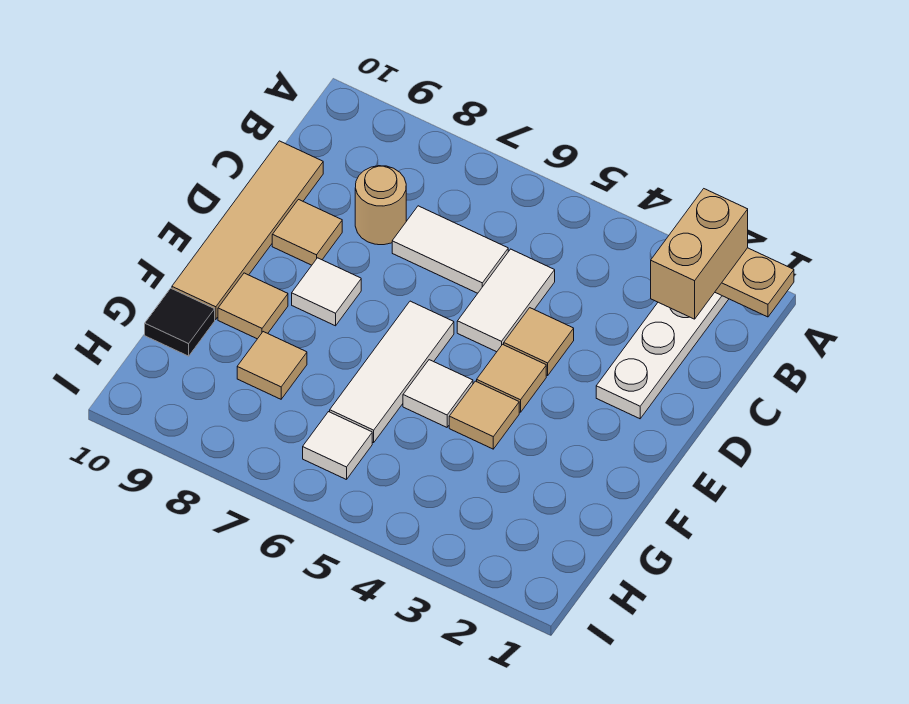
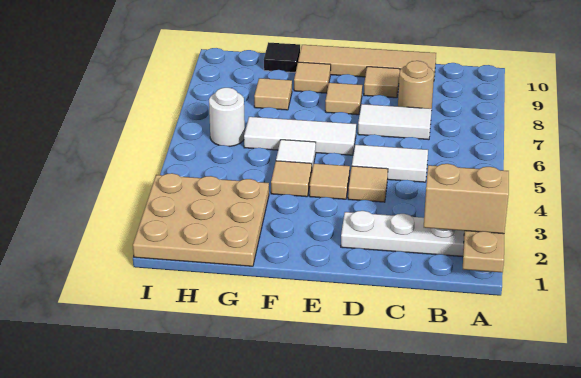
white 1x2 tile [392,206,508,293] -> white 1x2 tile turned to [358,104,432,140]
white 1x1 tile [292,258,361,326] -> tan 1x1 tile [325,83,362,115]
none -> tan 3x3 plate [133,173,269,266]
white 1x1 tile [303,412,372,480] -> white 1x1 round brick [209,88,245,146]

